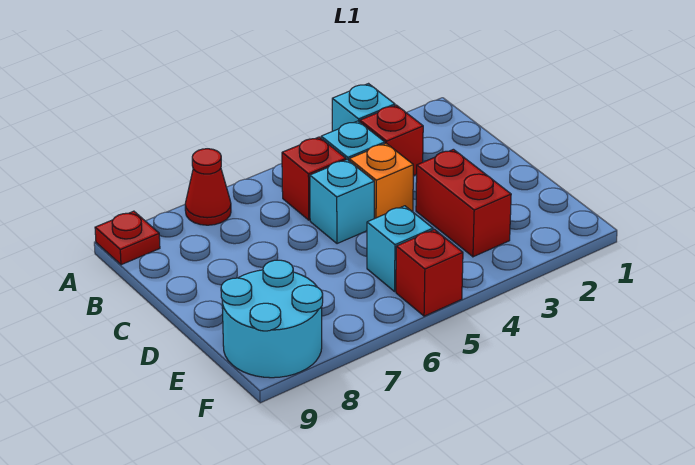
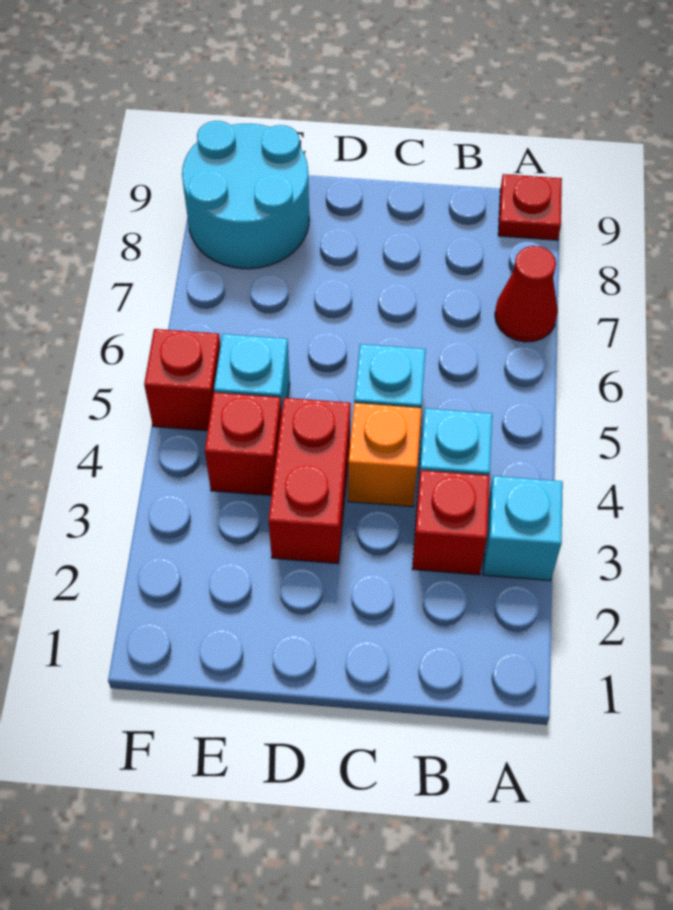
red 1x1 brick [282,137,346,220] -> red 1x1 brick moved to [205,392,281,496]
red 1x2 brick [416,149,511,257] -> red 1x2 brick turned to [269,398,351,564]

